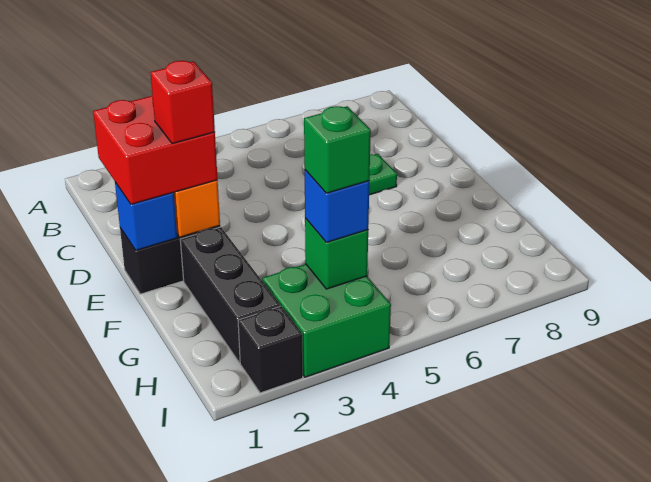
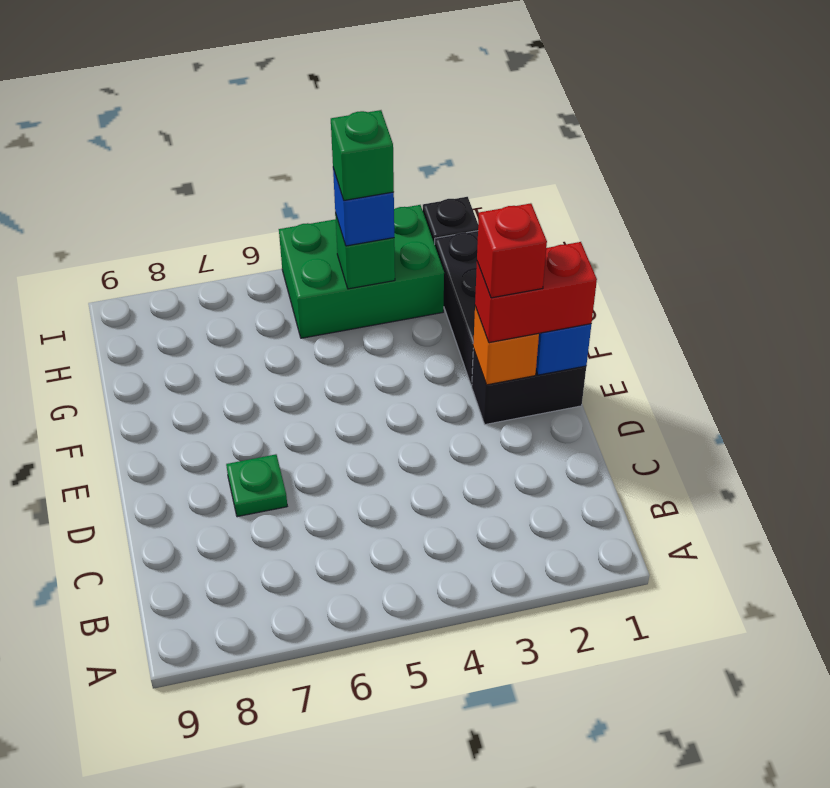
red 2x2 brick [93,95,218,204] -> red 1x2 brick [475,242,597,343]
green 2x2 brick [262,264,391,377] -> green 2x3 brick [279,205,444,338]

